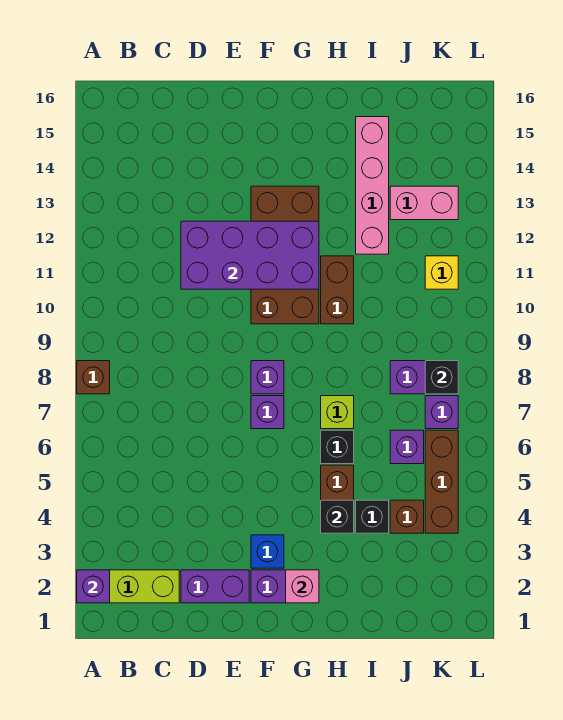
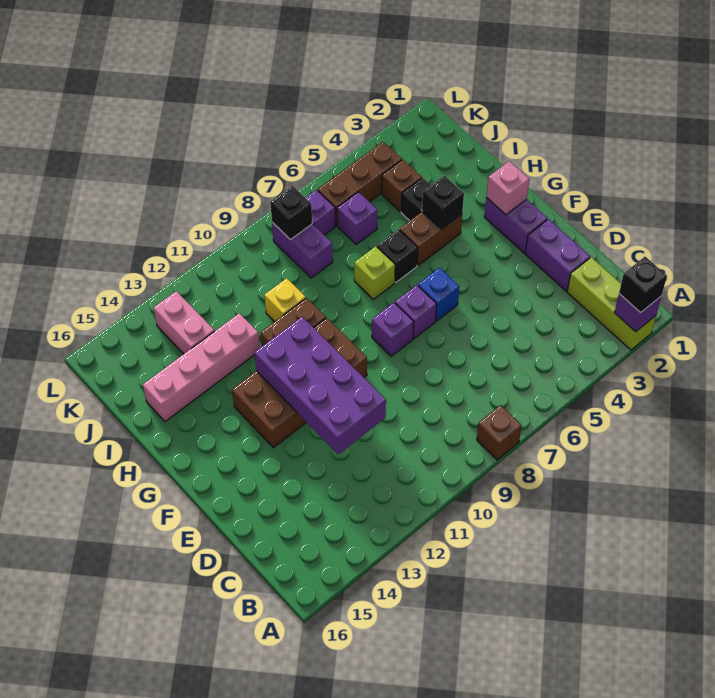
none -> black 1x1 brick [619,257,667,313]
blue 1x1 brick [251,535,284,568] -> blue 1x1 brick moved to [418,268,459,321]
yellow 1x1 brick [425,256,458,289] -> yellow 1x1 brick moved to [264,278,306,322]

